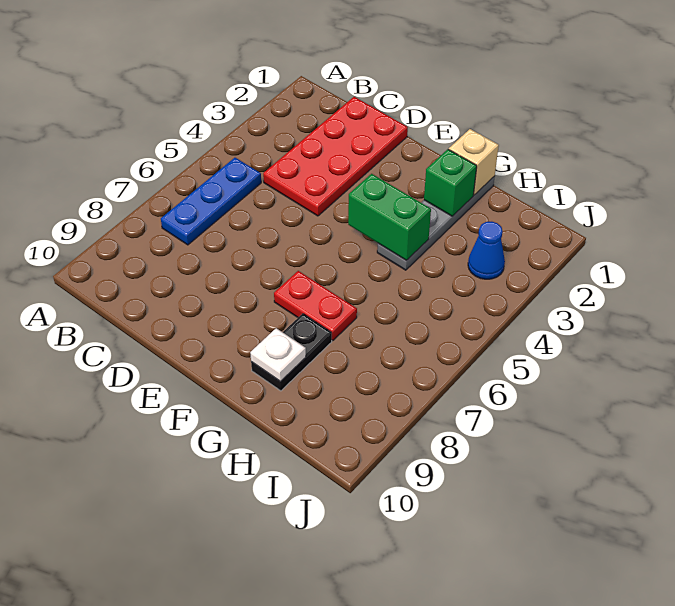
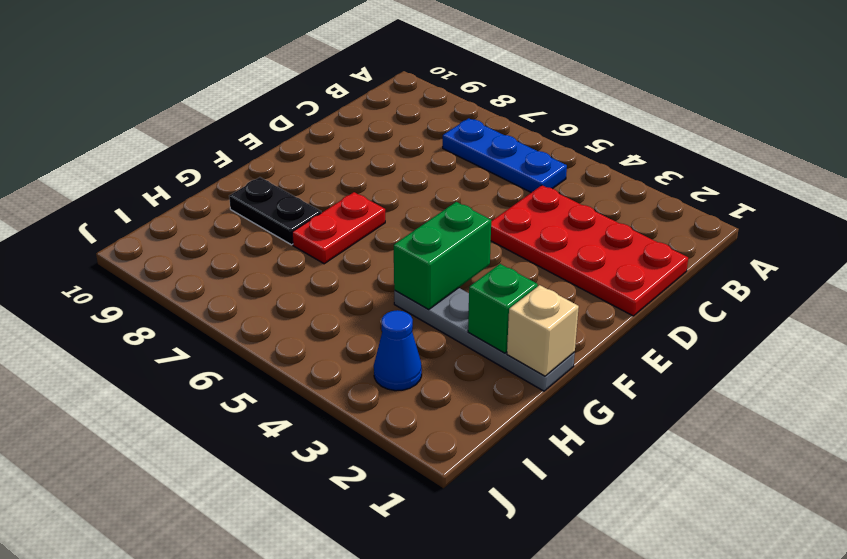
white 1x1 plate [250,328,306,382] -> none

